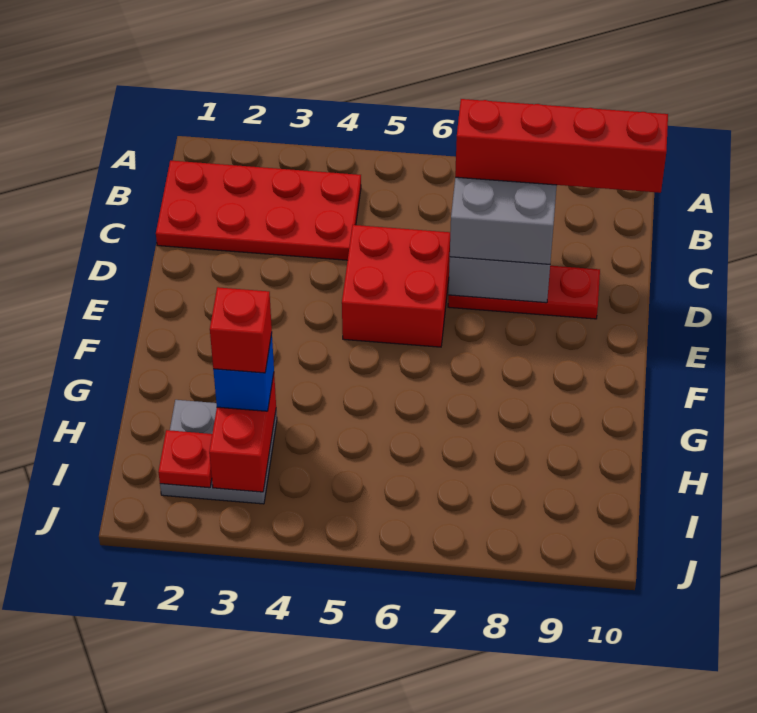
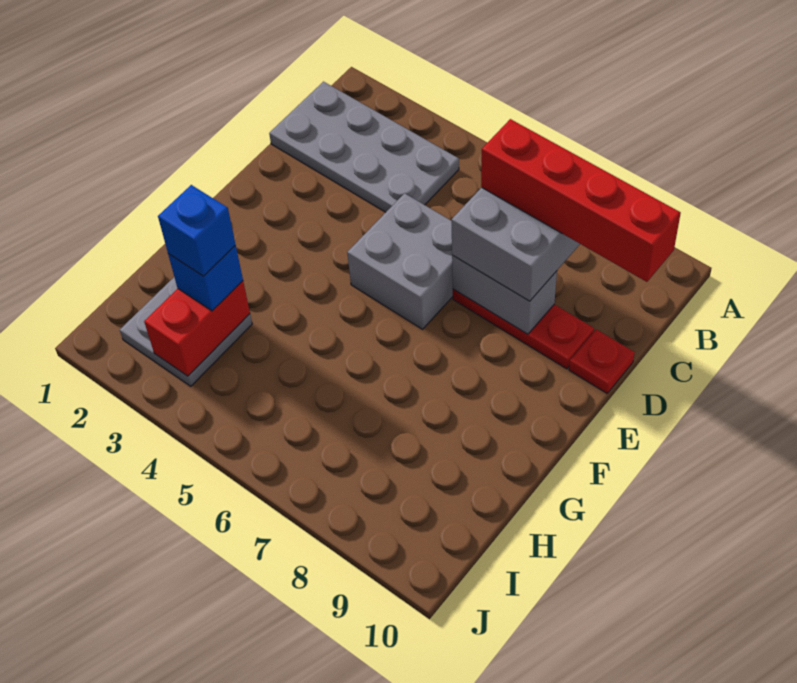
red 2x4 plate [156,161,361,260] -> grey 2x4 plate [269,82,459,212]
red 2x2 brick [342,225,450,347] -> grey 2x2 brick [347,193,453,329]
red 1x1 brick [210,287,272,373] -> blue 1x1 brick [158,185,236,276]
red 1x1 plate [158,430,212,488] -> red 1x1 plate moved to [569,329,635,393]

